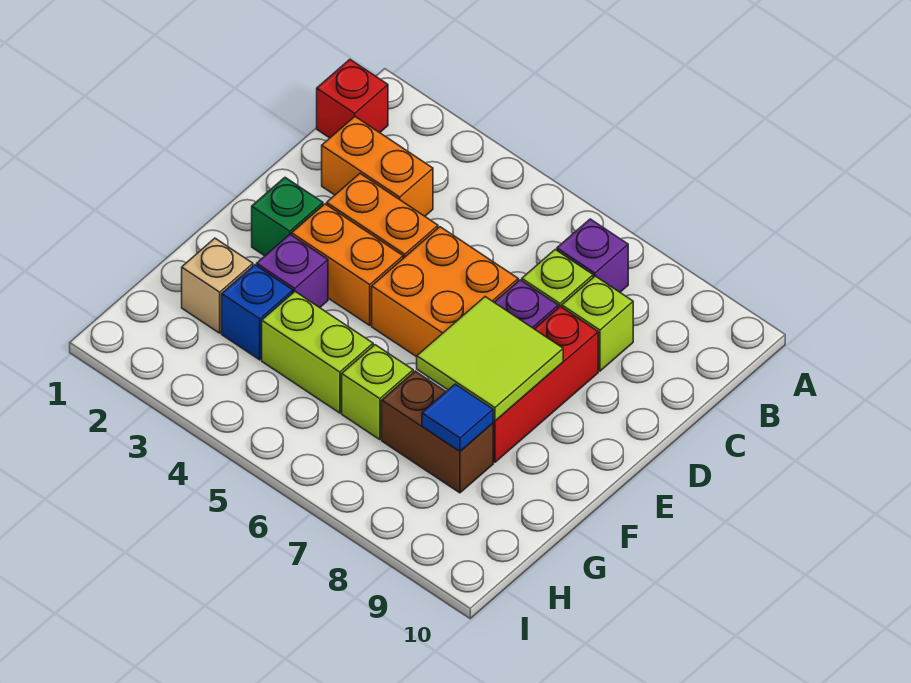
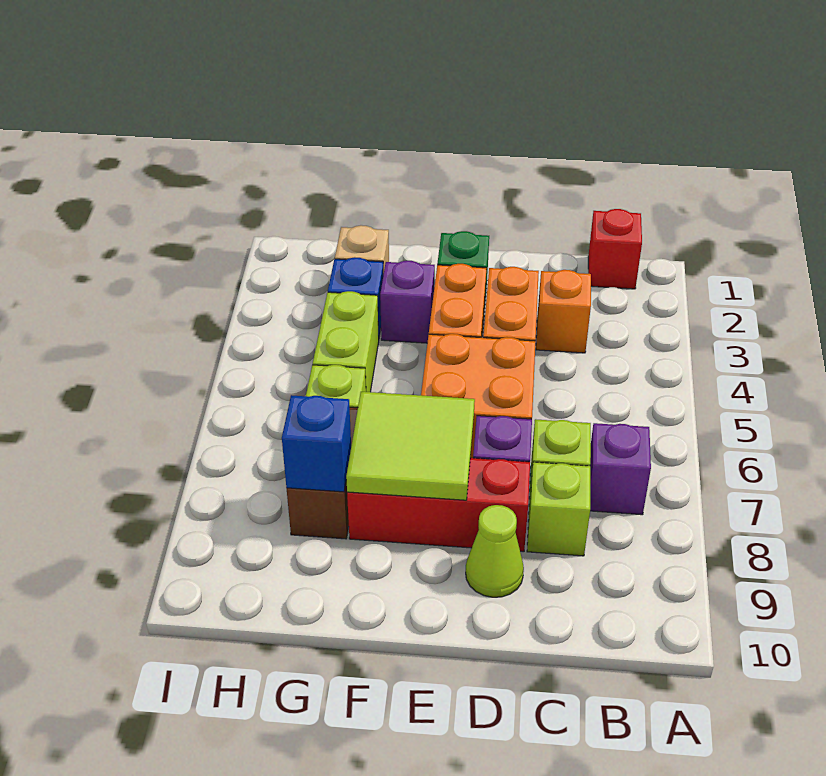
orange 1x2 brick [322,117,433,216] -> orange 1x1 brick [536,270,591,353]
none -> lime 1x1 cone [466,505,524,597]
blue 1x1 tile [422,384,494,451] -> blue 1x1 brick [282,395,351,492]

